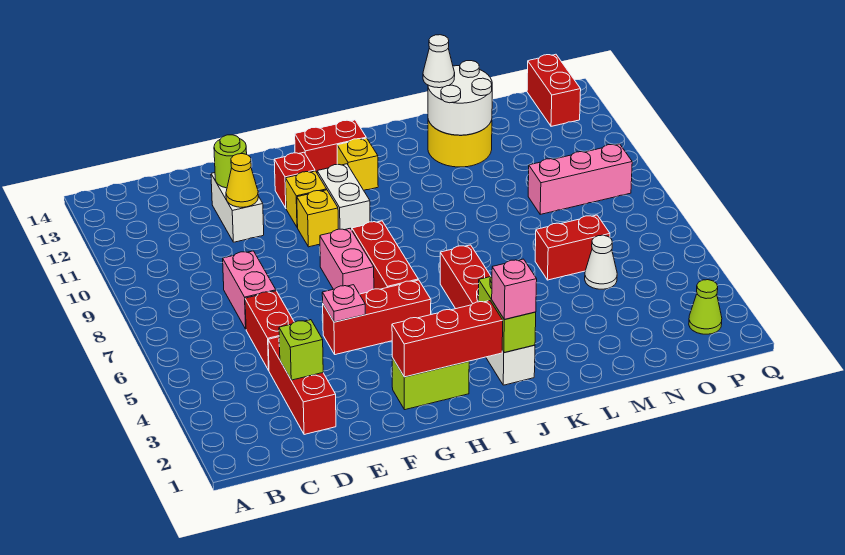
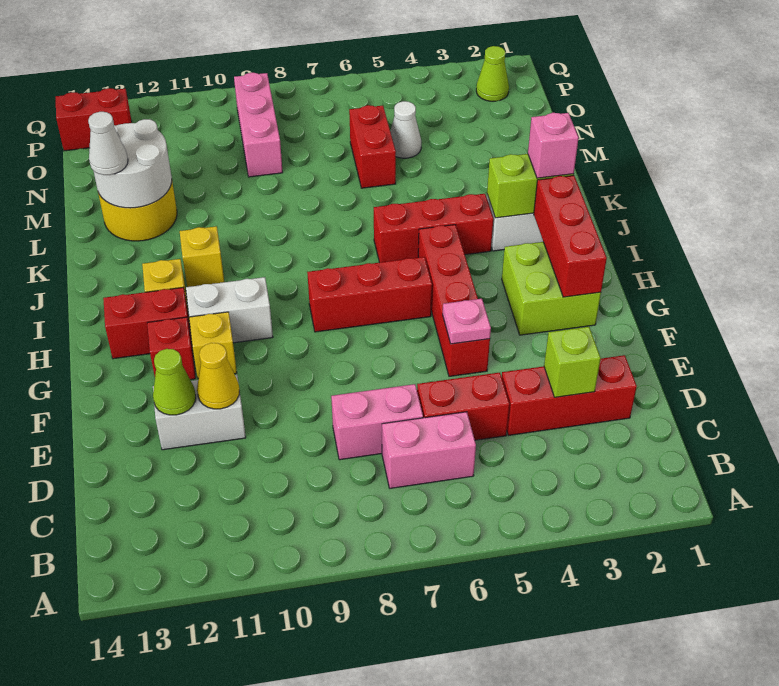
lime 1x1 round brick [214,135,247,188] -> lime 1x1 cone [153,349,196,415]
red 1x3 brick [323,280,431,355] -> red 1x4 brick [418,225,490,376]
lime 1x2 brick [392,358,469,410] -> lime 2x2 brick [502,242,601,335]
pink 1x2 brick [320,229,374,294] -> pink 1x2 brick moved to [382,412,476,488]
yellow 1x1 brick [297,190,338,247] -> yellow 1x1 brick moved to [180,226,224,287]
red 1x2 brick [295,120,366,172] -> red 1x2 brick turned to [103,287,192,359]

